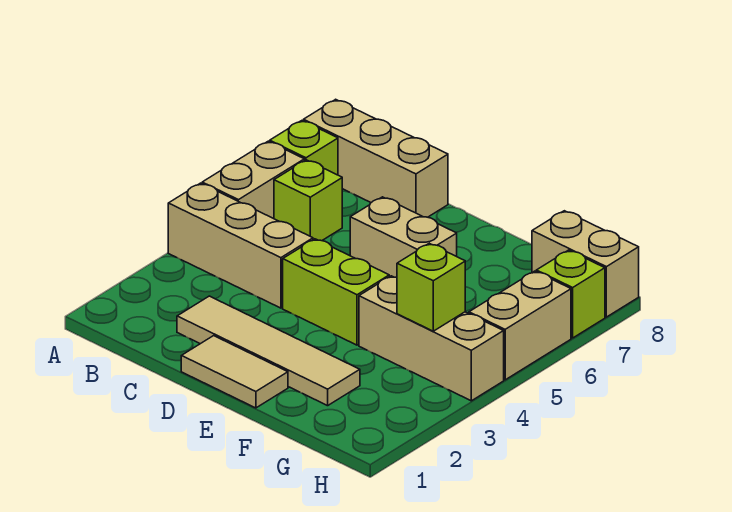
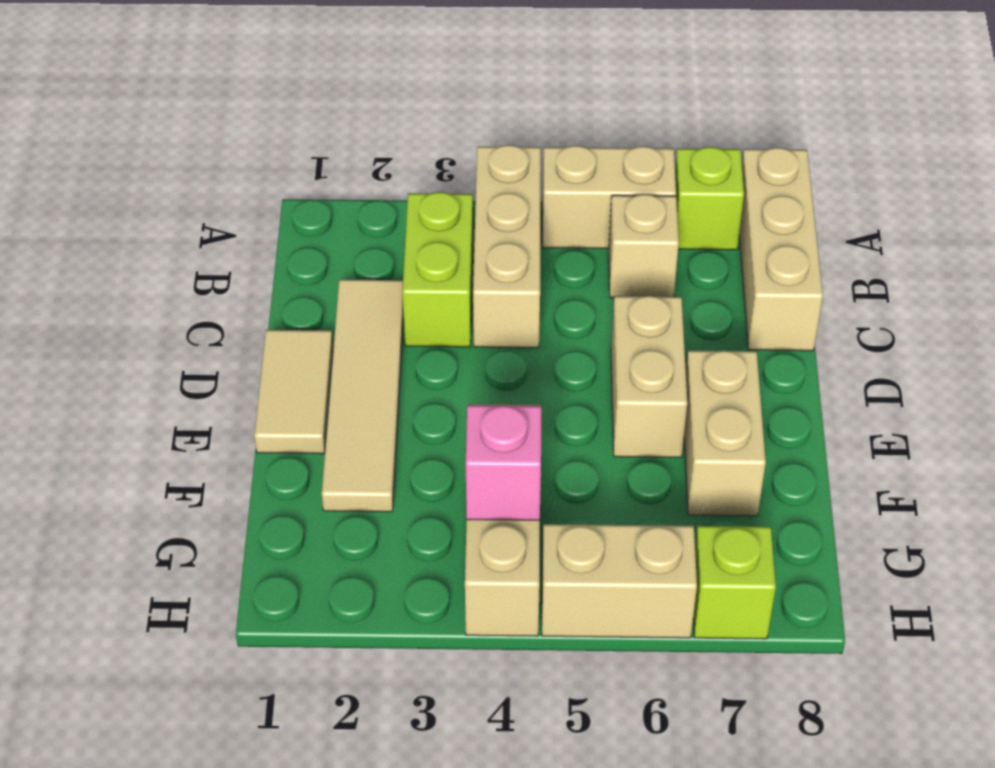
lime 1x1 brick [274,160,342,241] -> tan 1x1 brick [609,194,679,298]
lime 1x2 brick [283,239,389,345] -> lime 1x2 brick moved to [403,192,473,347]
lime 1x1 brick [397,243,465,331] -> pink 1x1 brick [466,405,541,520]
tan 1x2 brick [532,211,639,317] -> tan 1x2 brick moved to [684,351,766,516]

